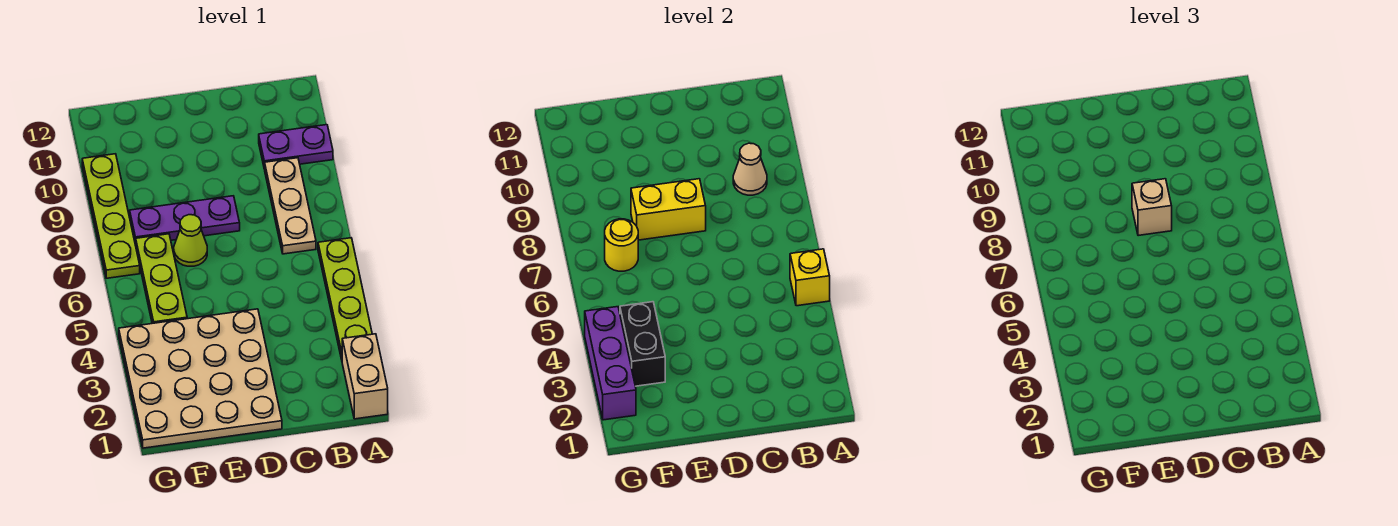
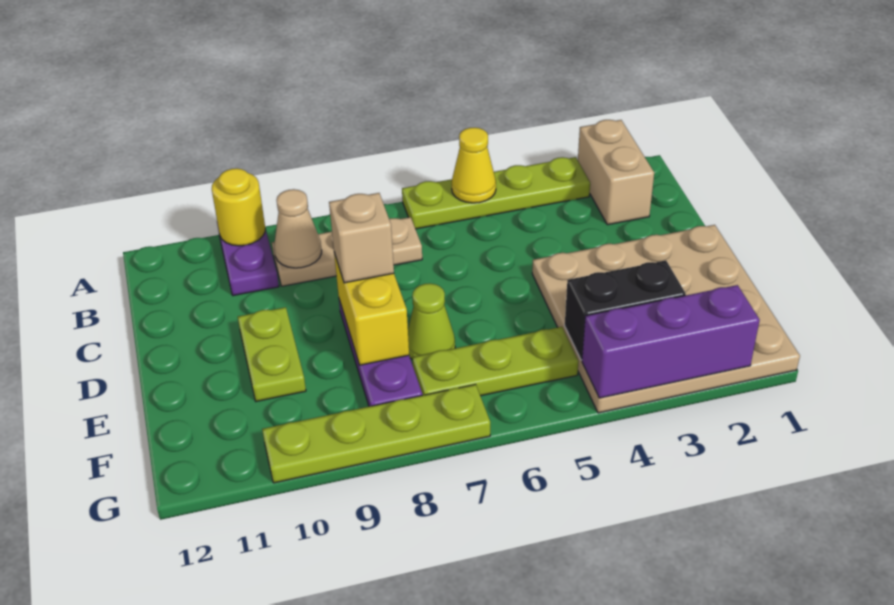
tan 1x2 brick [342,334,388,419] -> tan 1x2 brick turned to [578,120,654,225]
yellow 1x1 brick [790,249,830,306] -> yellow 1x1 cone [452,127,496,203]
none -> lime 1x2 plate [238,307,306,401]
yellow 1x1 round brick [605,219,638,271] -> yellow 1x1 round brick moved to [212,168,265,246]

